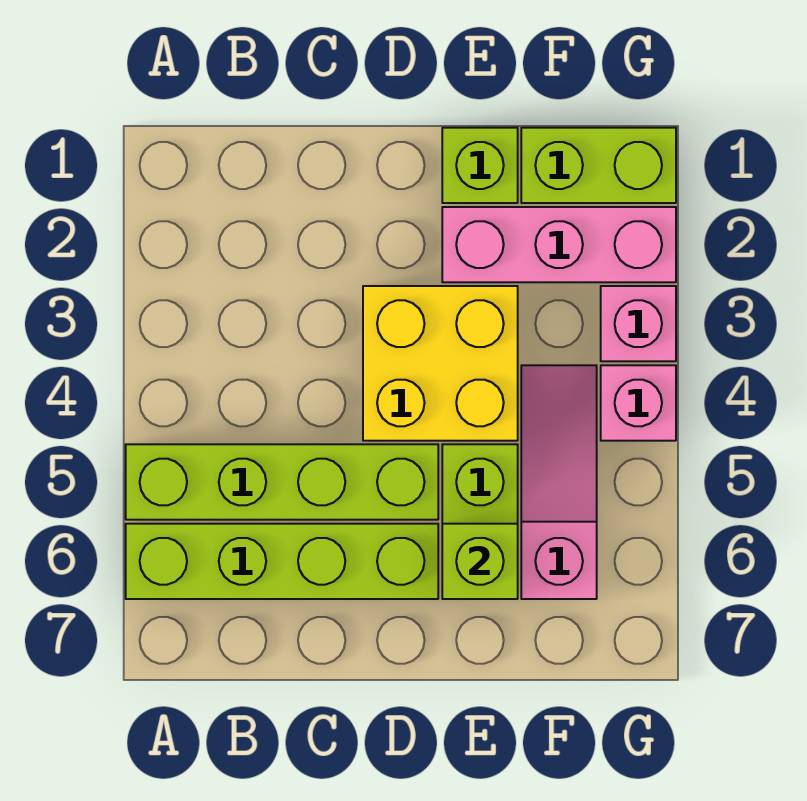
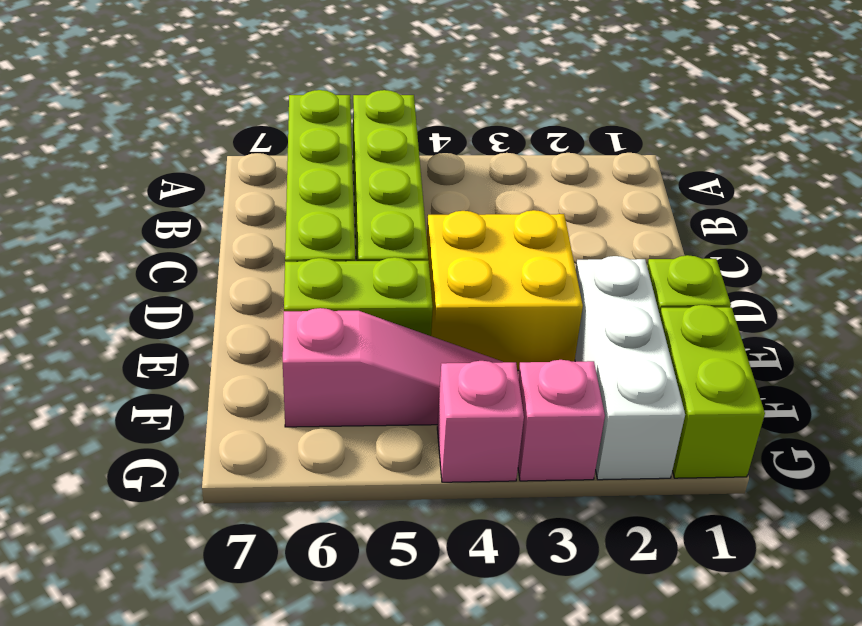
pink 1x3 brick [442,207,676,282] -> white 1x3 brick [575,256,685,480]
lime 1x1 brick [442,524,518,599] -> none

